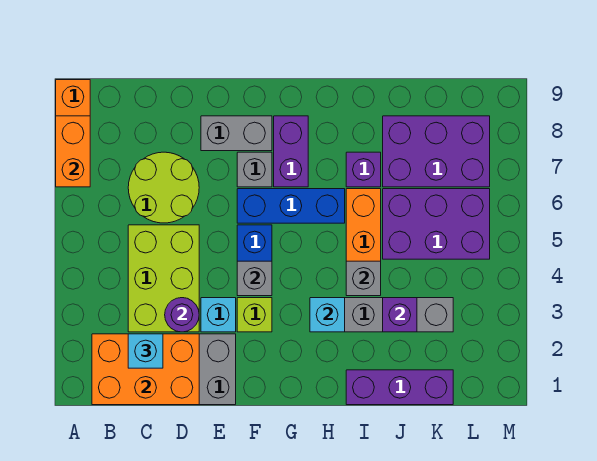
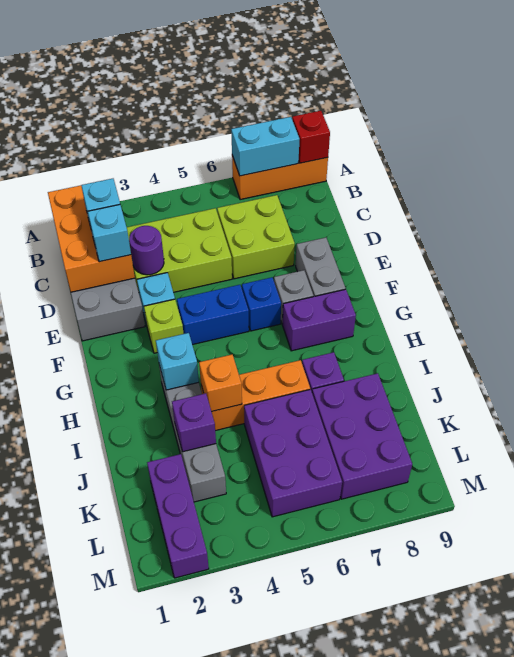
orange 1x2 brick [56,116,90,187] -> cyan 1x2 brick [231,117,300,176]
none -> red 1x1 brick [292,111,330,163]
lime 2x2 round brick [128,152,199,223] -> lime 2x2 brick [217,195,295,279]
none -> cyan 1x1 brick [88,205,131,262]
grey 1x1 brick [237,261,272,296] -> none
blue 1x3 brick [237,189,345,223] -> blue 1x1 brick [242,277,281,331]
purple 1x3 brick [346,370,453,405] -> purple 1x3 brick moved to [147,454,209,578]
grey 1x1 brick [346,261,381,296] -> orange 1x1 brick [199,355,242,412]

